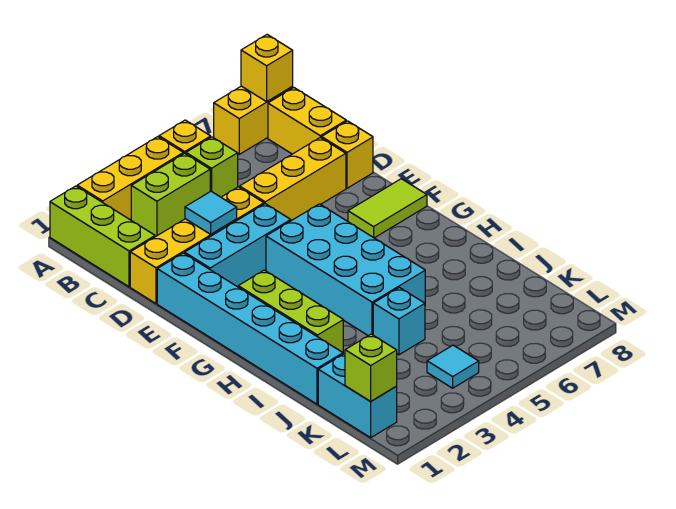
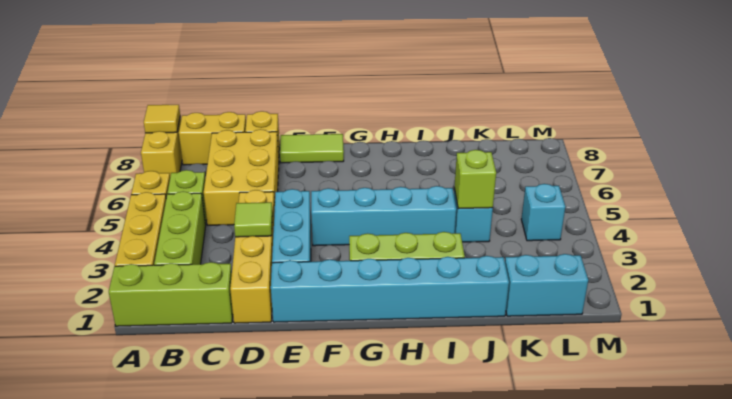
yellow 1x1 brick [241,35,293,102] -> yellow 1x1 tile [144,105,180,133]
lime 1x2 brick [131,153,210,237] -> lime 1x3 brick [154,191,206,265]
cyan 1x1 tile [185,191,237,234] -> lime 1x1 tile [234,202,273,237]
yellow 1x3 brick [240,137,346,221] -> yellow 2x3 brick [204,129,279,225]
cyan 2x4 brick [266,204,425,336] -> cyan 1x4 brick [311,186,456,246]
lime 1x2 tile [348,179,427,238] -> lime 1x2 tile turned to [280,134,344,163]
lime 1x1 brick [345,334,397,401] -> lime 1x1 brick moved to [454,150,496,209]
cyan 1x1 tile [427,345,479,388] -> cyan 1x1 brick [521,184,565,241]

